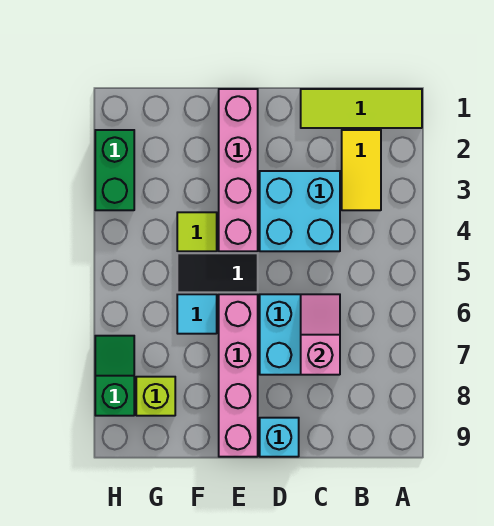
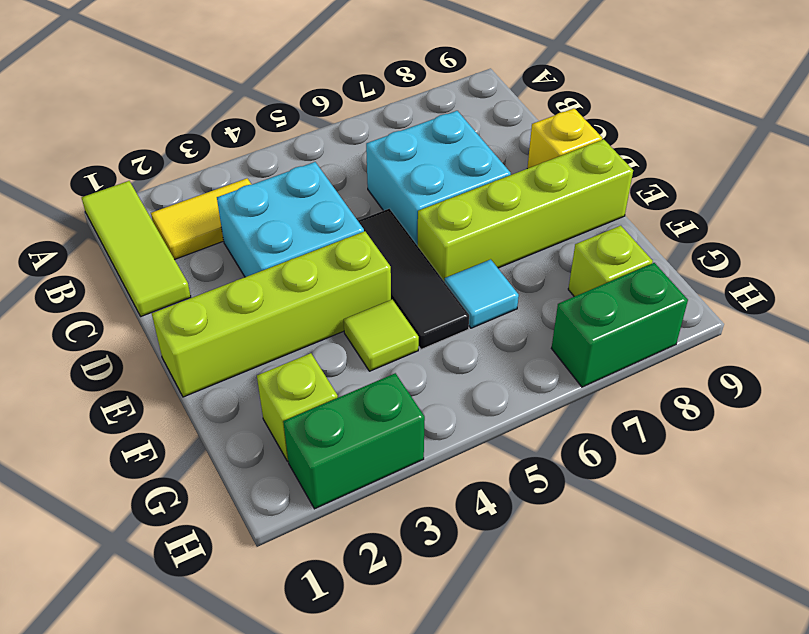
pink 1x2 slope [301,294,340,375] -> none
cyan 1x1 brick [260,418,299,457] -> yellow 1x1 brick [527,108,602,168]
pink 1x4 brick [219,89,258,251] -> lime 1x4 brick [152,231,391,397]
black 1x2 tile [177,253,258,292] -> black 1x3 tile [358,209,469,349]
pink 1x4 brick [219,294,258,457] -> lime 1x4 brick [418,139,633,282]
none -> lime 1x1 brick [257,353,338,461]
green 1x2 slope [95,336,134,416] -> green 1x2 brick [551,263,688,387]

